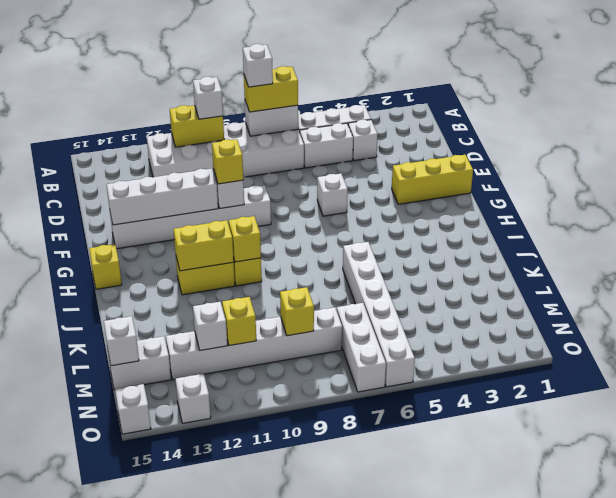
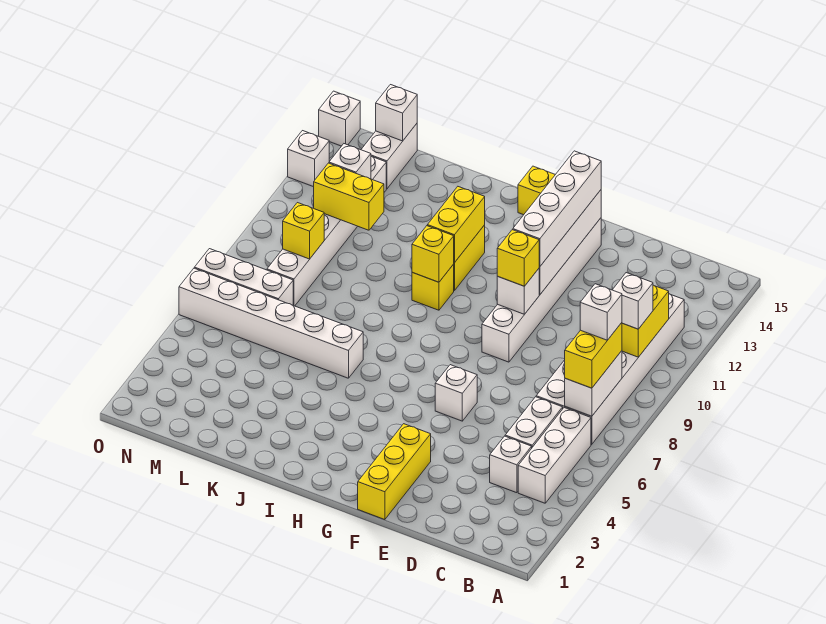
none -> white 1x4 brick [513,151,601,267]
yellow 1x1 brick [222,297,256,346] -> yellow 1x2 brick [314,163,384,230]

